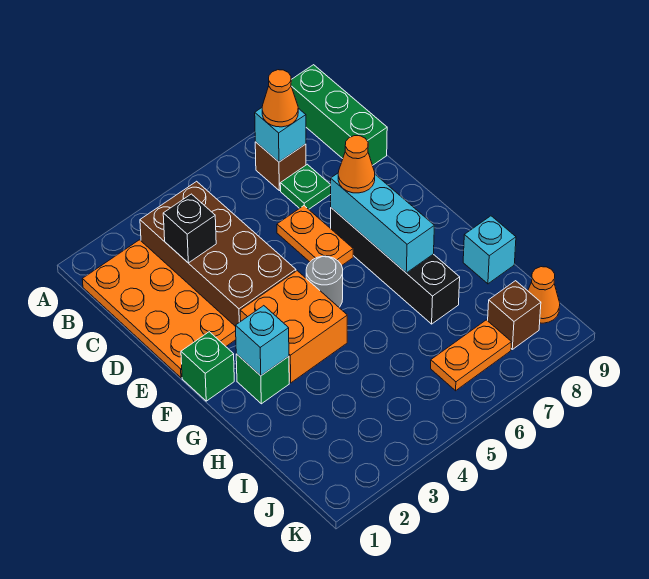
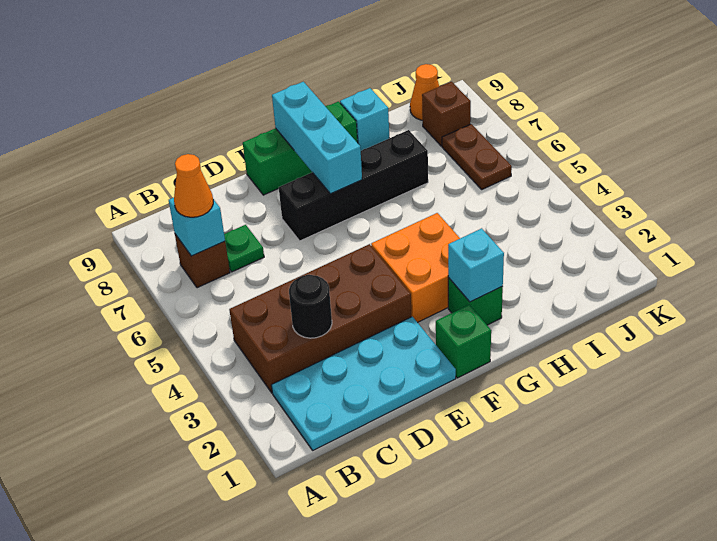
green 1x3 brick [291,65,387,165] -> green 1x3 brick moved to [243,102,358,195]
orange 2x4 plate [82,240,236,378] -> cyan 2x4 plate [271,317,456,450]
black 1x1 brick [163,194,216,263] -> black 1x1 round brick [289,275,332,338]
orange 1x2 plate [277,206,353,265] -> none
cyan 1x3 brick [331,173,434,273] -> cyan 1x3 brick turned to [272,82,362,194]
orange 1x1 cone [338,136,375,193] -> none
grey 1x1 round brick [306,256,343,307] -> none
orange 1x2 plate [431,320,511,391] -> brown 1x2 plate [442,124,512,189]

